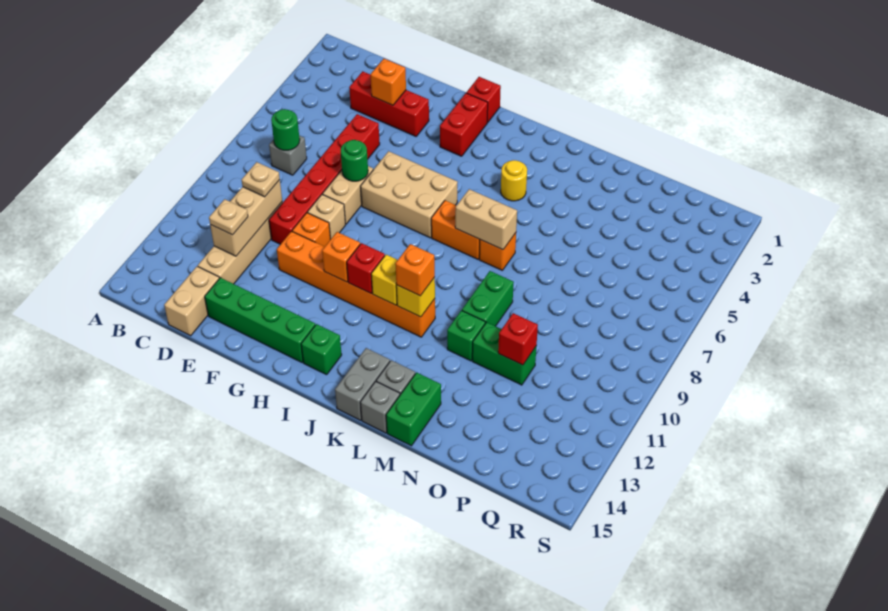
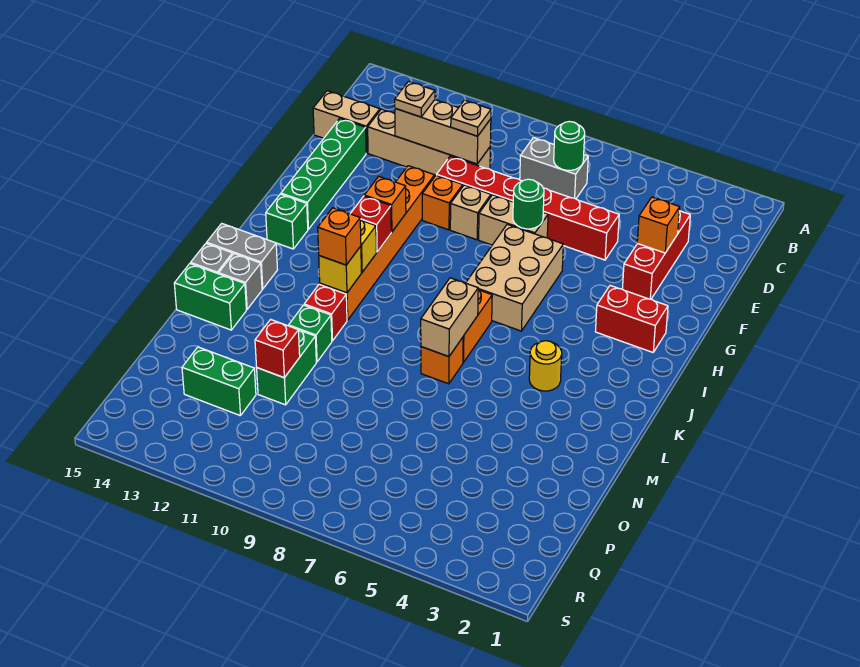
grey 1x1 brick [269,135,307,175] -> grey 1x2 brick [520,138,588,199]
red 1x1 brick [467,77,501,122] -> red 1x1 brick moved to [304,284,347,341]
green 1x2 brick [462,271,514,326] -> green 1x2 brick moved to [182,347,256,416]

